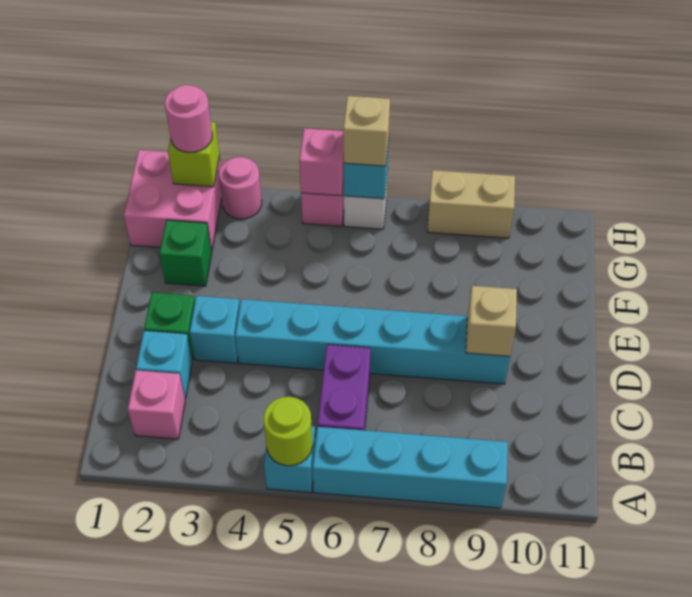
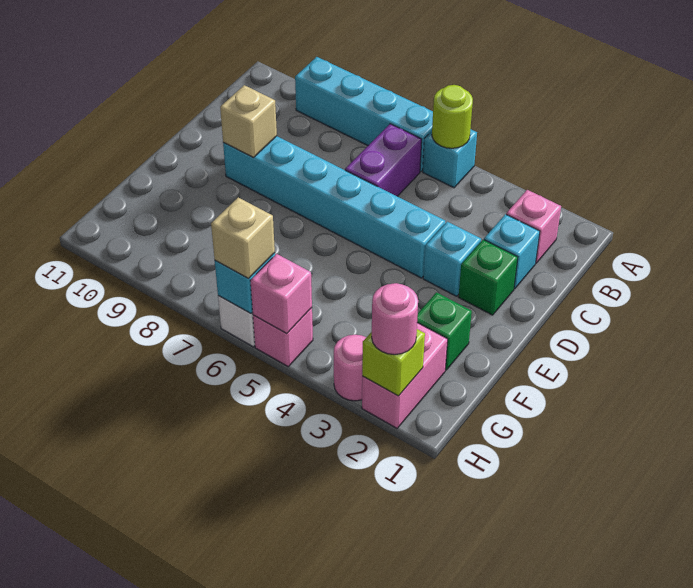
pink 2x2 brick [124,150,222,251] -> pink 1x2 brick [362,323,448,428]
tan 1x2 brick [427,170,515,238] -> none

